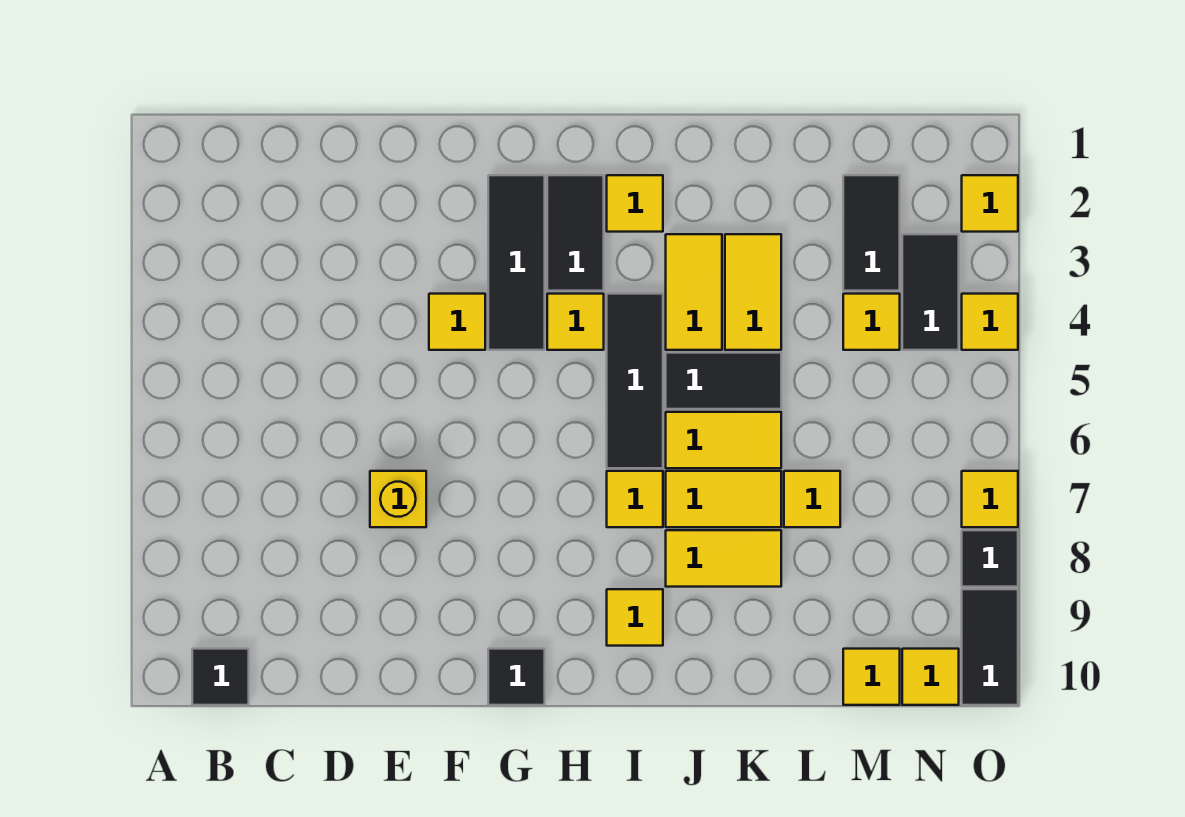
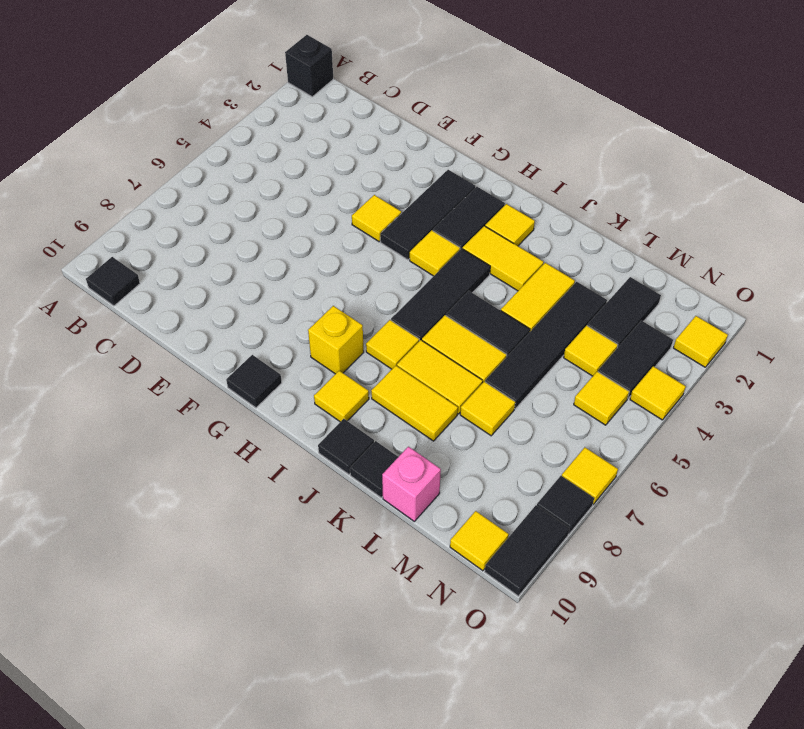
none -> black 1x1 brick [285,35,333,97]
yellow 1x1 brick [370,471,426,527] -> yellow 1x1 brick moved to [308,306,364,374]
yellow 1x2 tile [666,234,722,350] -> yellow 1x2 tile turned to [463,226,544,291]
none -> black 1x1 tile [318,419,374,474]
none -> black 1x1 tile [350,441,398,498]
none -> black 1x4 tile [485,282,607,409]
none -> pink 1x1 brick [382,447,441,521]
yellow 1x1 tile [843,649,900,705] -> yellow 1x1 tile moved to [574,371,629,425]

